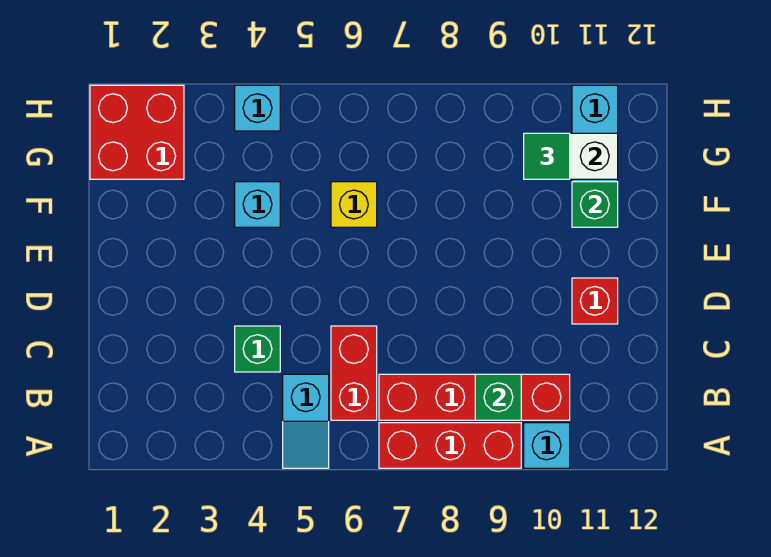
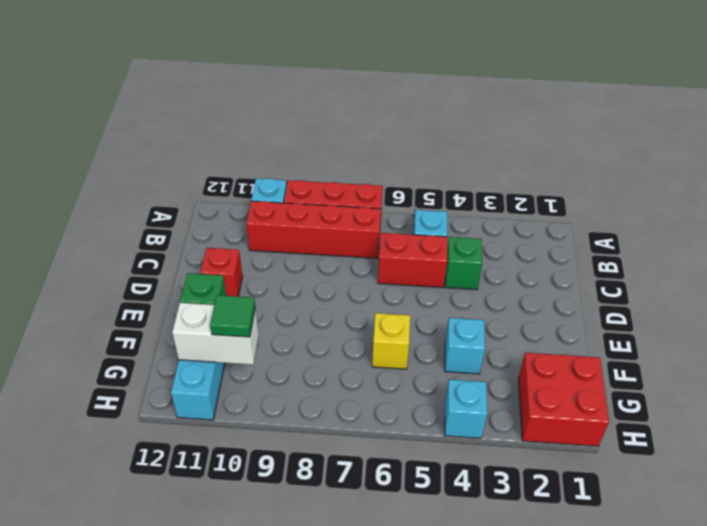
red 1x2 brick [331,326,377,420] -> red 1x2 brick turned to [378,233,447,287]
green 1x1 brick [475,374,521,420] -> none

